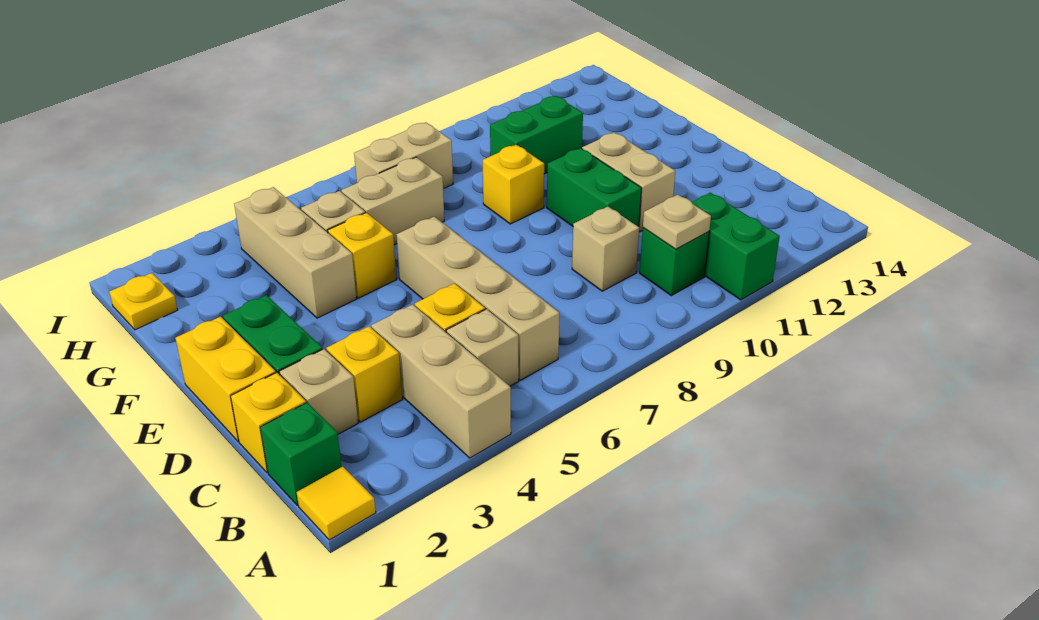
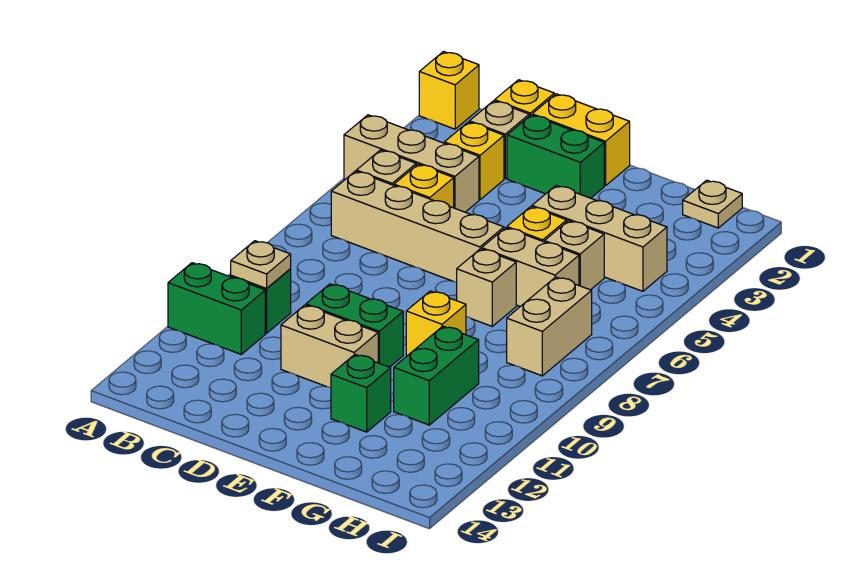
yellow 1x1 tile [297,467,376,540] -> yellow 1x1 brick [419,52,479,129]
green 1x1 brick [260,403,342,505] -> green 1x1 brick moved to [331,354,391,432]
tan 1x1 brick [572,207,639,291] -> tan 1x1 brick moved to [457,249,516,326]
tan 1x2 brick [341,157,444,245] -> tan 1x2 brick turned to [482,228,579,306]
yellow 1x1 plate [109,273,177,330] -> tan 1x1 plate [683,180,742,228]

